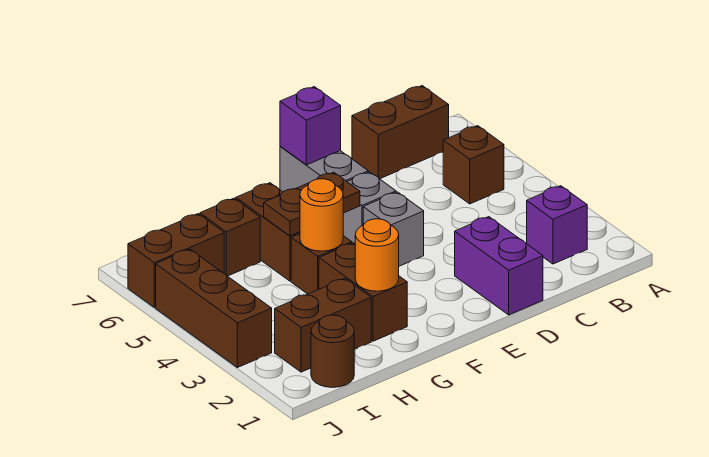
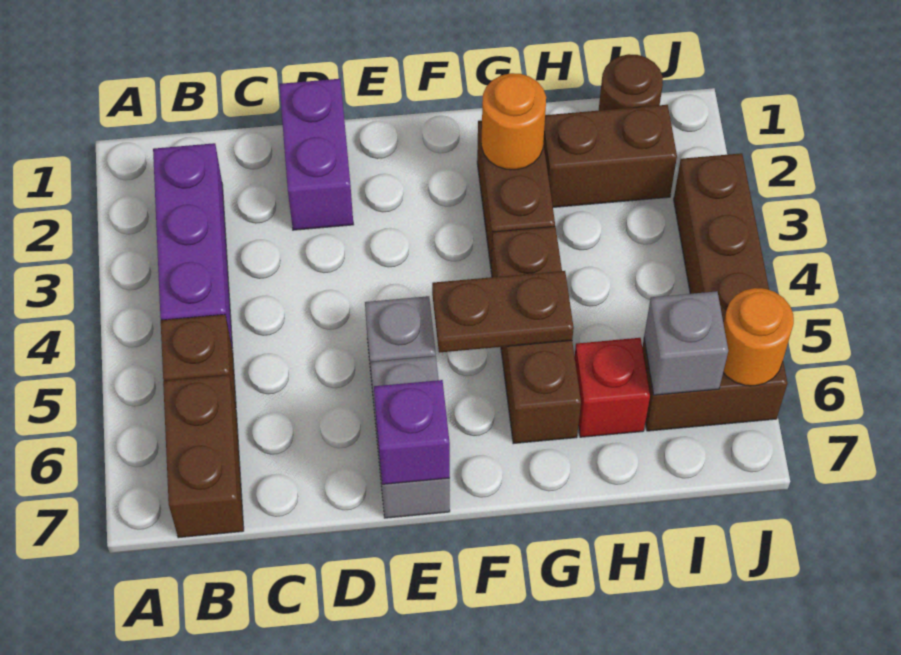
purple 1x1 brick [527,186,587,264] -> purple 1x3 brick [153,143,232,345]
brown 1x2 brick [352,86,449,179] -> brown 1x2 brick turned to [163,375,244,538]
grey 1x1 brick [363,192,424,266] -> grey 1x1 brick moved to [644,291,728,395]
orange 1x1 round brick [300,179,343,251] -> orange 1x1 round brick moved to [723,288,794,386]
brown 1x1 brick [200,198,260,276] -> red 1x1 brick [575,338,650,437]

